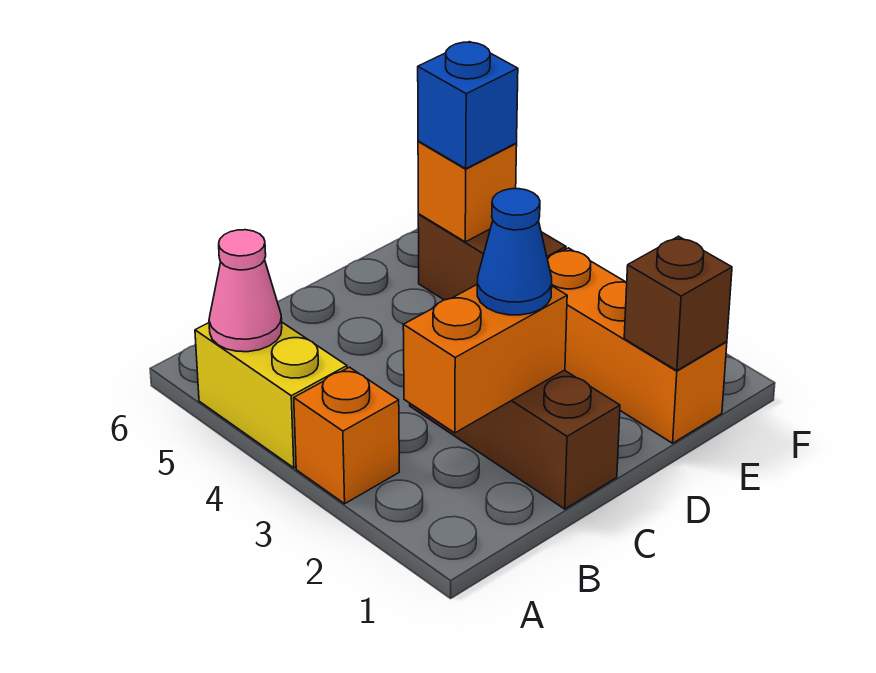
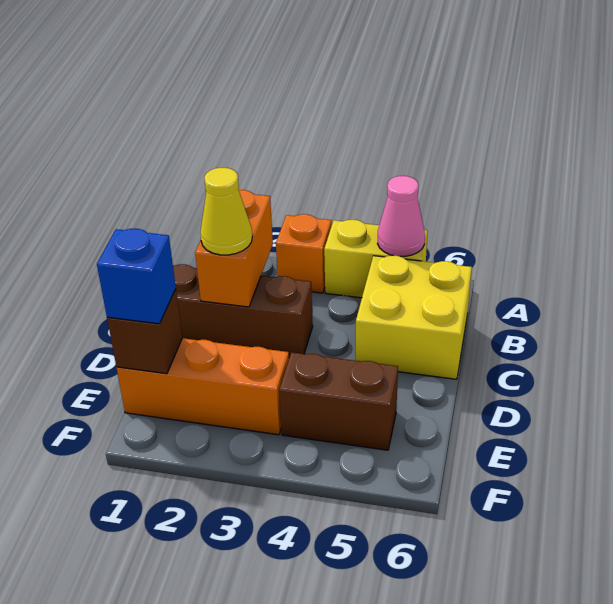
none -> yellow 2x2 brick [356,256,472,379]
blue 1x1 cone [477,189,552,315] -> yellow 1x1 cone [200,168,252,255]
orange 1x1 brick [418,141,517,242] -> none
blue 1x1 brick [418,42,518,168] -> blue 1x1 brick moved to [97,229,176,324]

